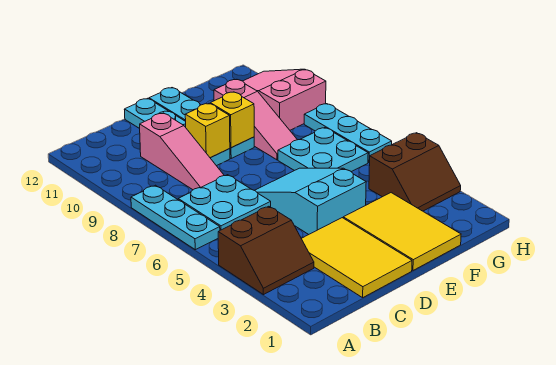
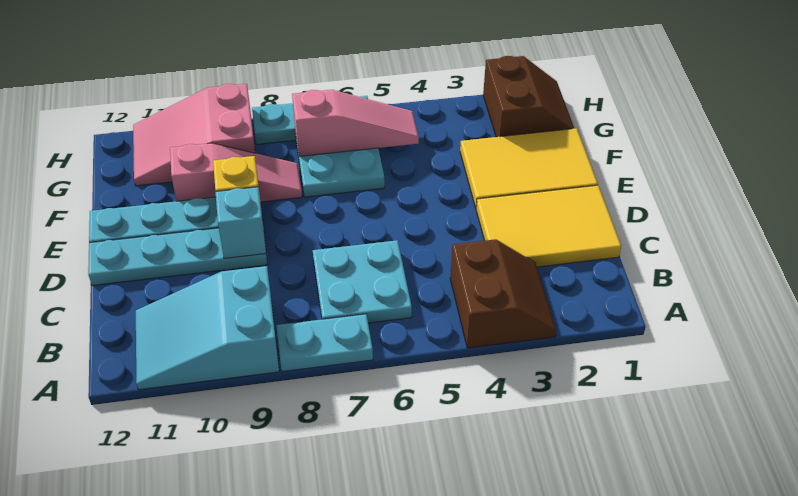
cyan 1x3 plate [131,185,220,250] -> cyan 1x2 plate [276,314,373,372]
pink 1x3 slope [140,113,224,190] -> pink 1x3 slope moved to [292,90,419,156]
cyan 2x3 slope [255,168,366,235] -> cyan 2x3 slope moved to [136,266,279,390]
yellow 1x1 brick [185,103,230,158] -> cyan 1x1 brick [216,187,266,258]
brown 2x2 slope [369,133,461,211] -> brown 2x2 slope moved to [483,56,574,137]

